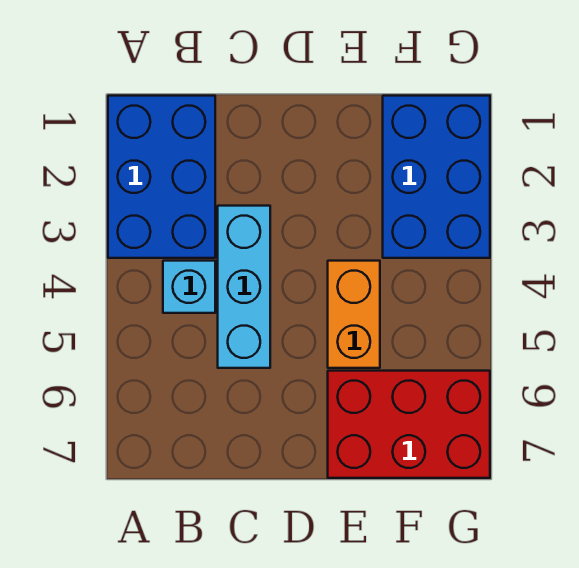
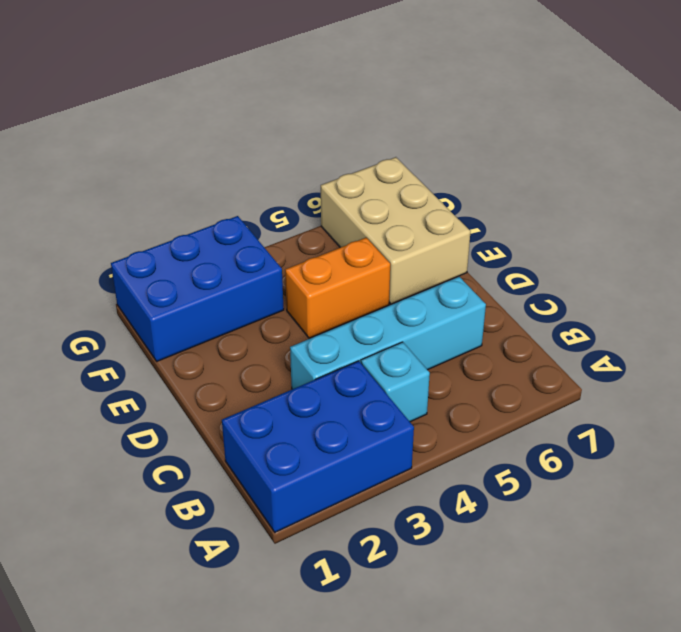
cyan 1x3 brick [218,206,270,368] -> cyan 1x4 brick [290,277,486,389]
red 2x3 brick [328,371,490,478] -> tan 2x3 brick [321,157,471,304]

